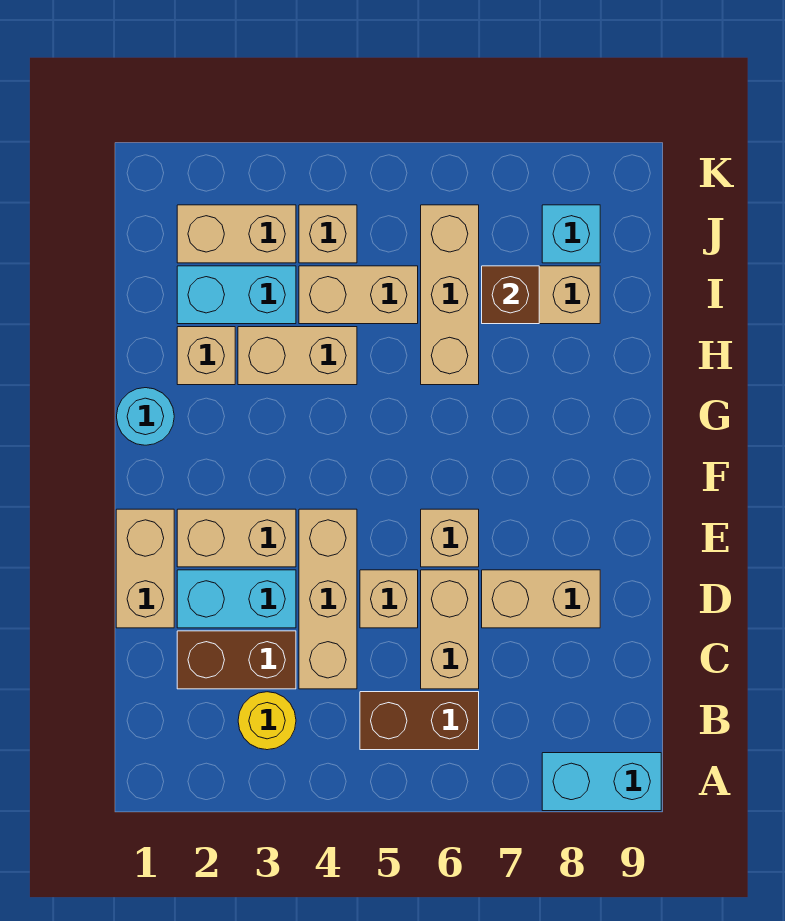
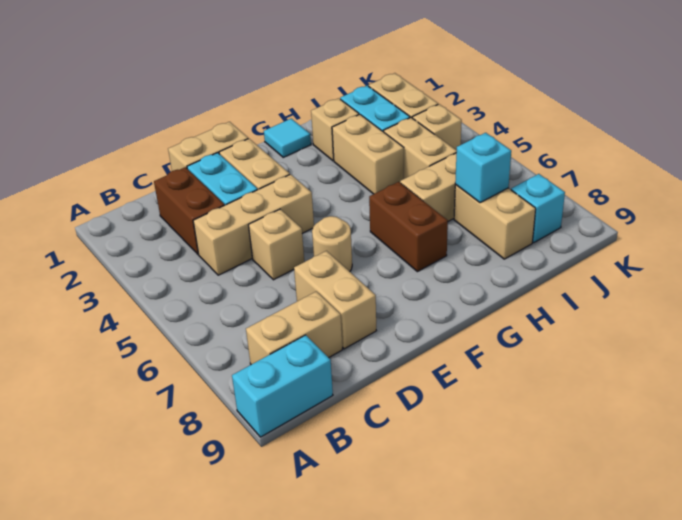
cyan 1x2 brick [542,753,661,811] -> cyan 1x2 brick turned to [232,335,333,437]
yellow 1x1 round brick [238,692,296,750] -> none
brown 1x2 brick [360,692,479,750] -> brown 1x2 brick moved to [369,182,448,272]
tan 1x2 brick [421,570,479,689] -> tan 1x2 brick moved to [246,291,343,365]
tan 1x1 brick [421,509,479,567] -> tan 1x1 round brick [312,216,352,272]
cyan 1x1 round brick [117,388,174,445] -> cyan 1x1 tile [264,119,311,157]
brown 1x1 brick [482,266,539,324] -> cyan 1x1 brick [455,133,511,203]

